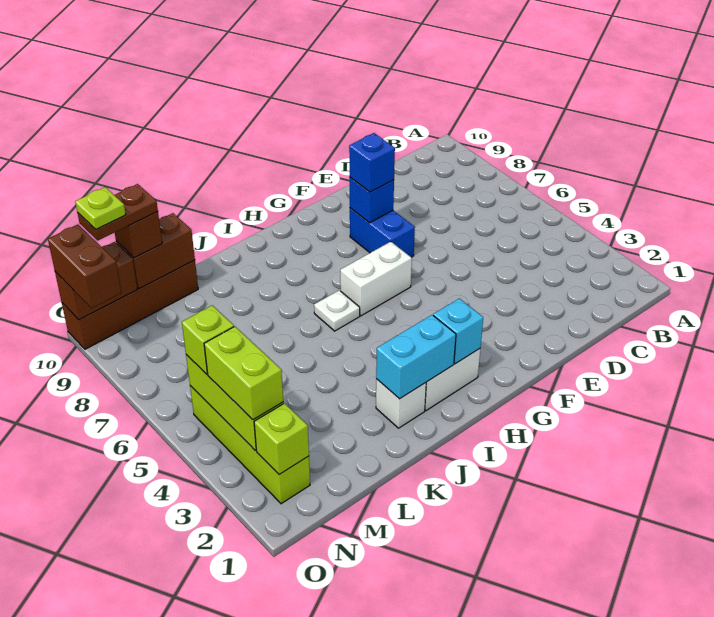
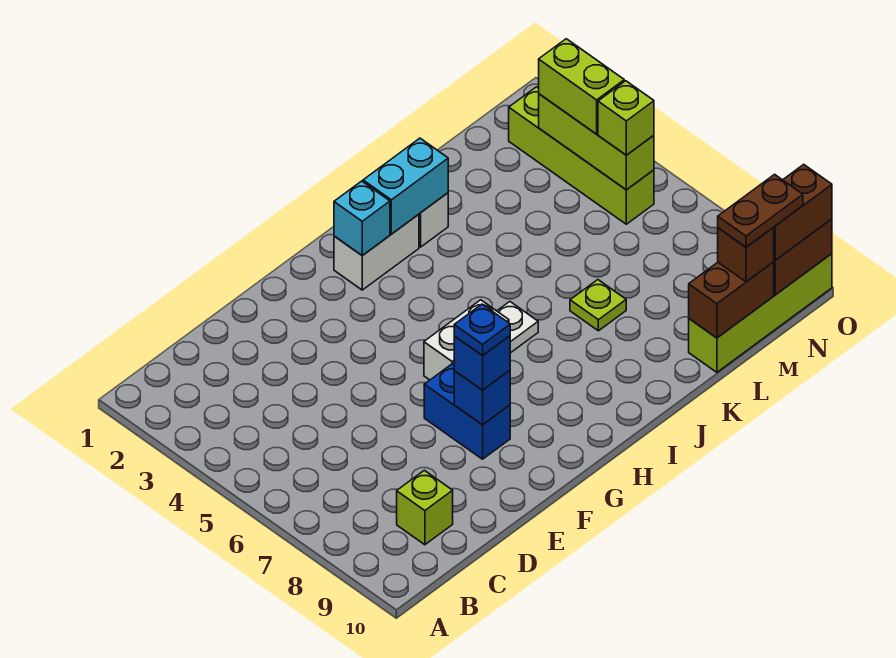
none -> blue 1x1 plate [454,304,510,355]
brown 1x4 brick [62,260,198,349] -> lime 1x4 brick [689,254,832,372]
lime 1x1 brick [254,403,309,474] -> lime 1x1 brick moved to [397,470,453,545]
lime 1x1 plate [75,187,126,229] -> lime 1x1 plate moved to [570,280,626,331]
brown 1x2 brick [48,225,121,308] -> brown 1x2 brick turned to [774,164,832,260]

